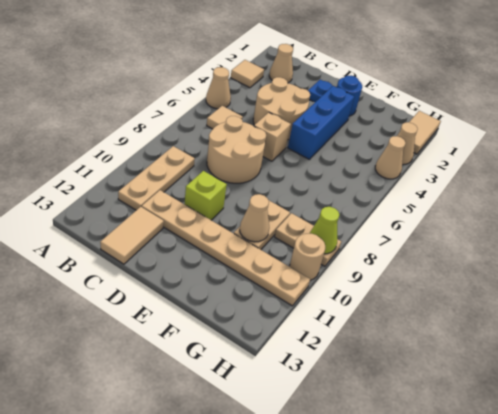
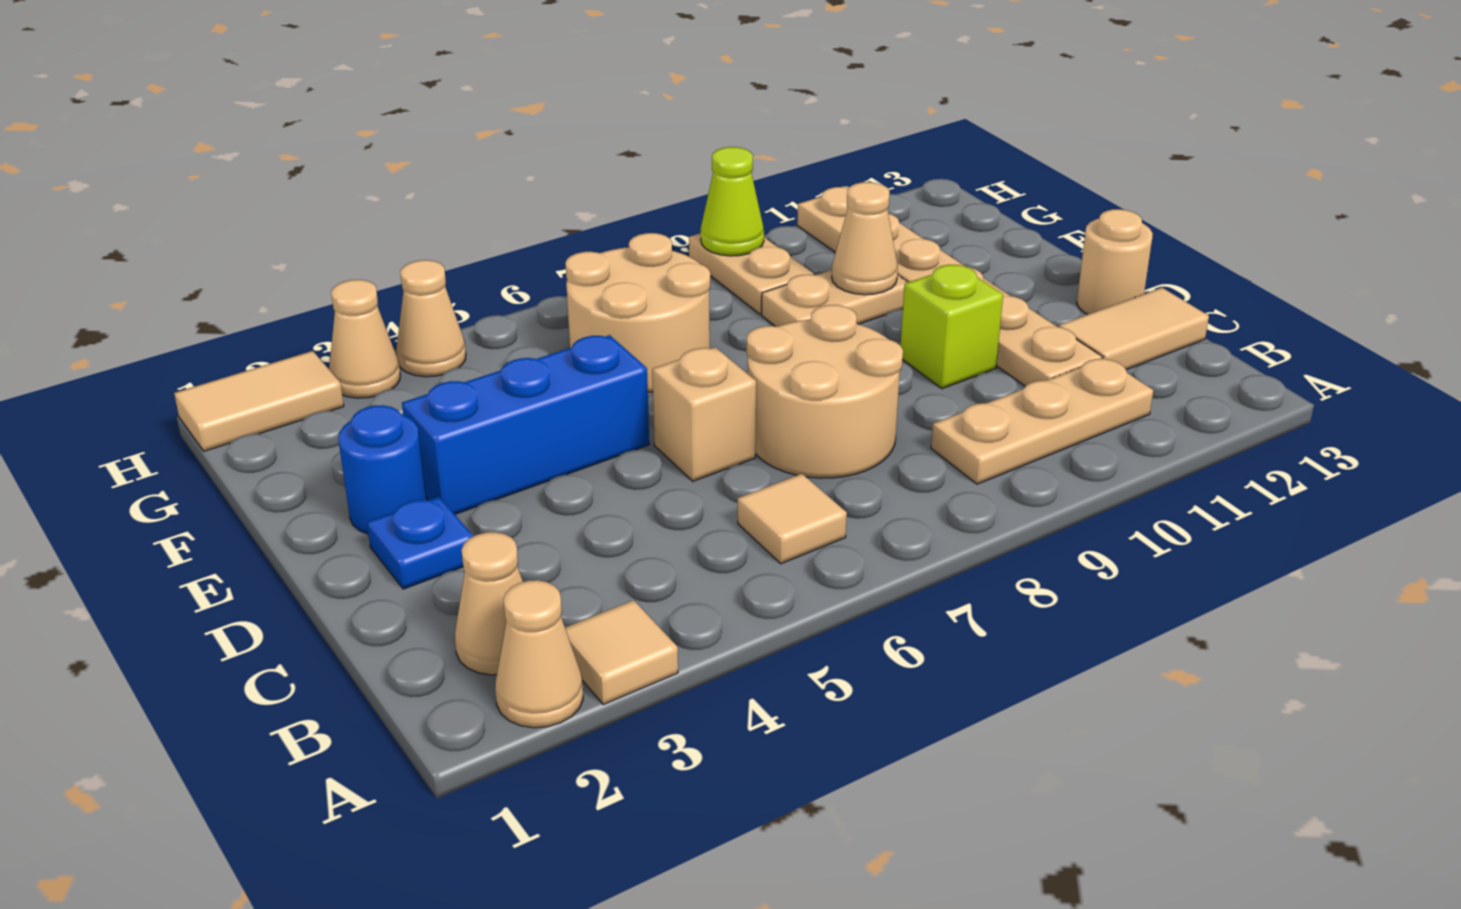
tan 1x1 cone [206,67,231,109] -> tan 1x1 cone moved to [495,580,583,728]
tan 2x2 round brick [253,77,310,140] -> tan 2x2 round brick moved to [565,233,710,392]
tan 1x1 round brick [290,234,325,280] -> tan 1x1 round brick moved to [1077,209,1153,314]

